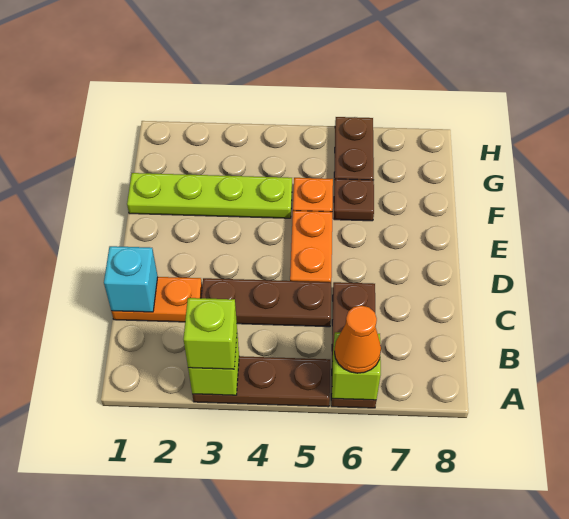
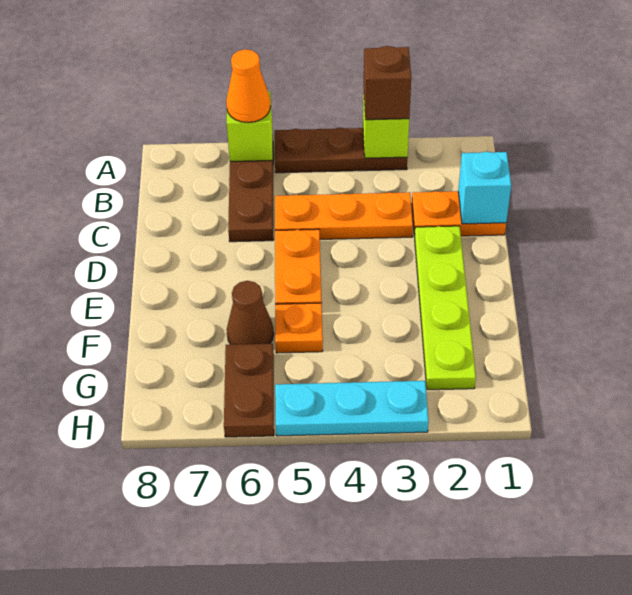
lime 1x1 brick [184,298,237,369] -> brown 1x1 brick [364,46,411,120]
brown 1x3 plate [201,278,331,327] -> orange 1x3 plate [275,192,413,239]
lime 1x4 plate [127,173,292,218] -> lime 1x4 plate turned to [415,226,476,390]
brown 1x1 plate [334,179,374,221] -> brown 1x1 cone [227,281,274,345]
none -> cyan 1x3 plate [275,381,429,436]

